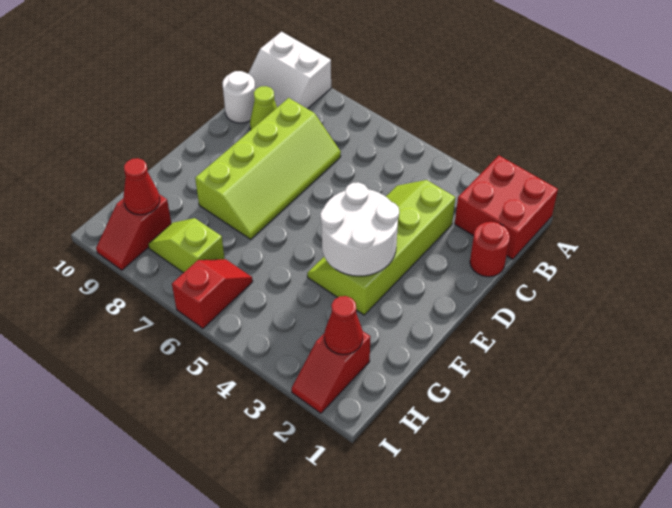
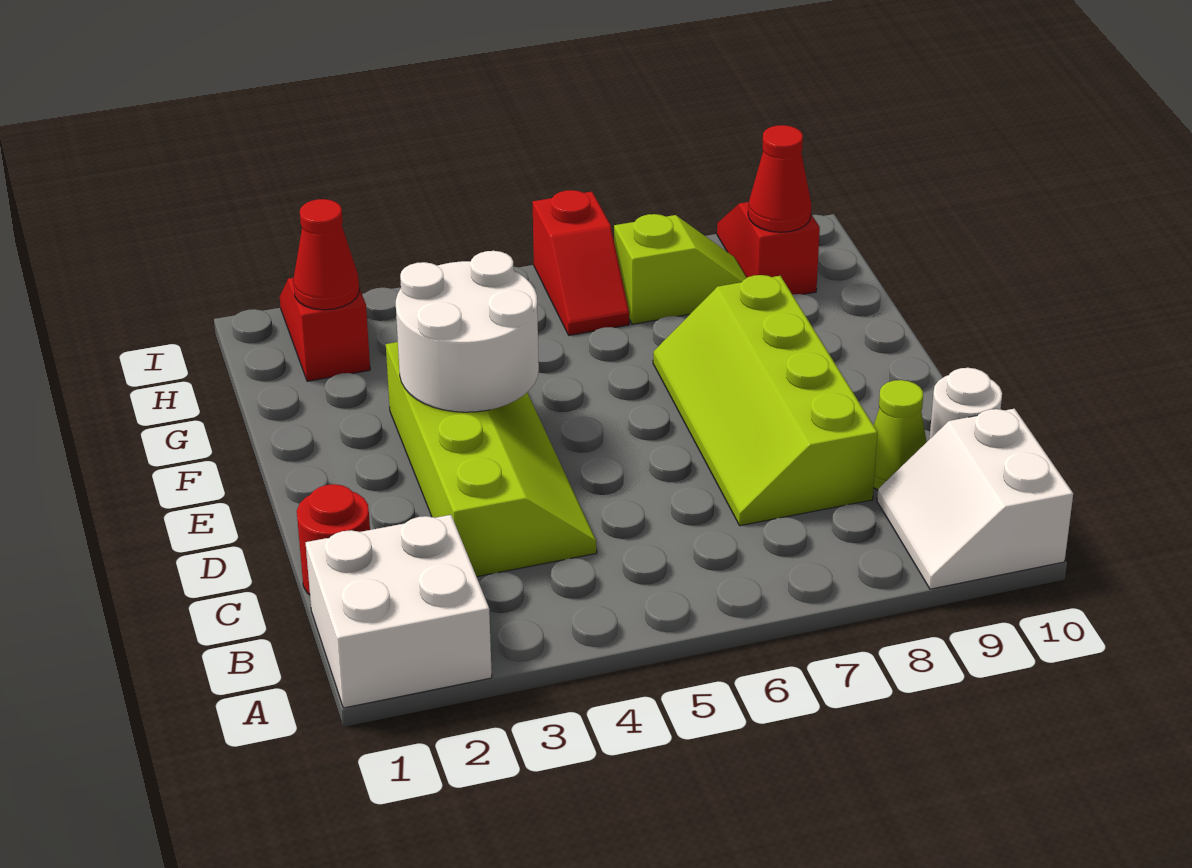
red 2x2 brick [455,156,558,259] -> white 2x2 brick [305,515,492,708]
white 2x2 slope [248,32,331,109] -> white 2x2 slope turned to [877,409,1073,589]

